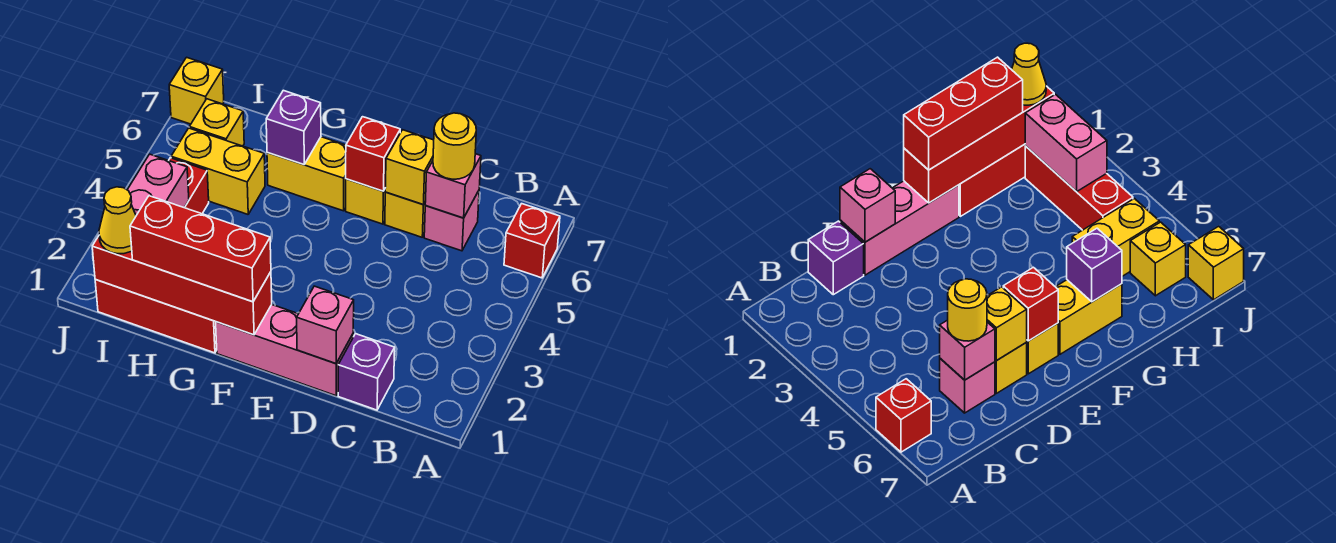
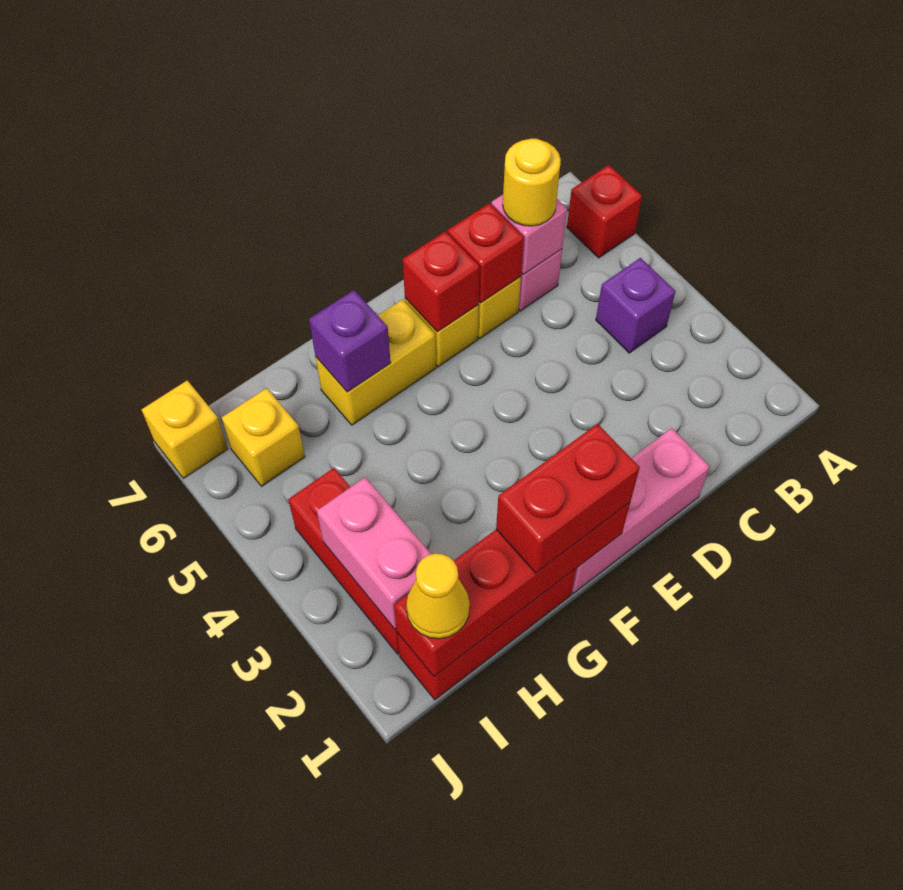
purple 1x1 brick [338,334,395,410] -> purple 1x1 brick moved to [596,258,676,353]
pink 1x1 brick [297,286,354,364] -> none
yellow 1x1 brick [385,130,434,204] -> red 1x1 brick [448,203,524,303]
red 1x3 brick [130,196,271,302] -> red 1x2 brick [496,424,640,573]
yellow 1x2 brick [171,128,265,214] -> none

